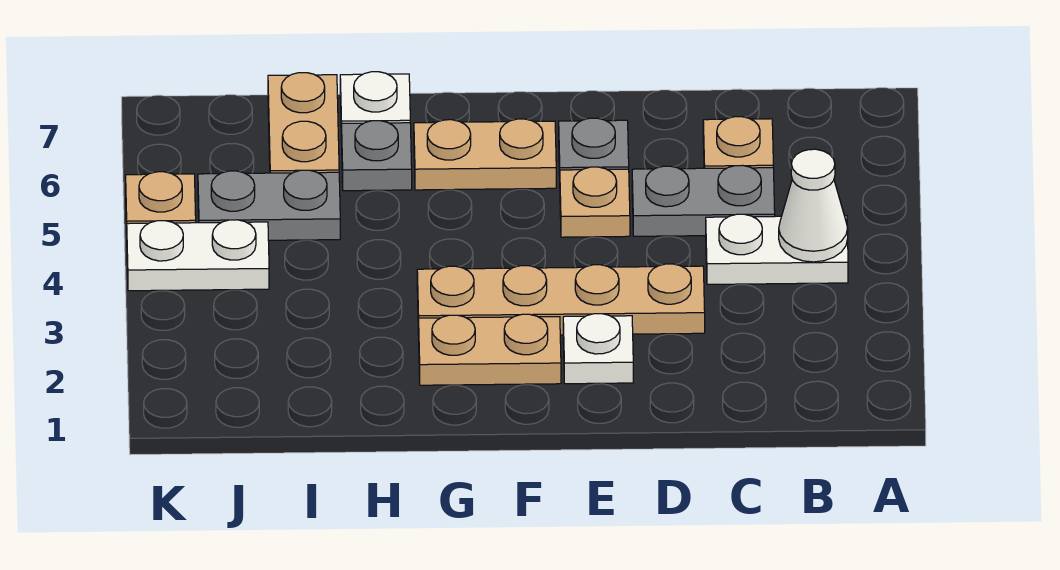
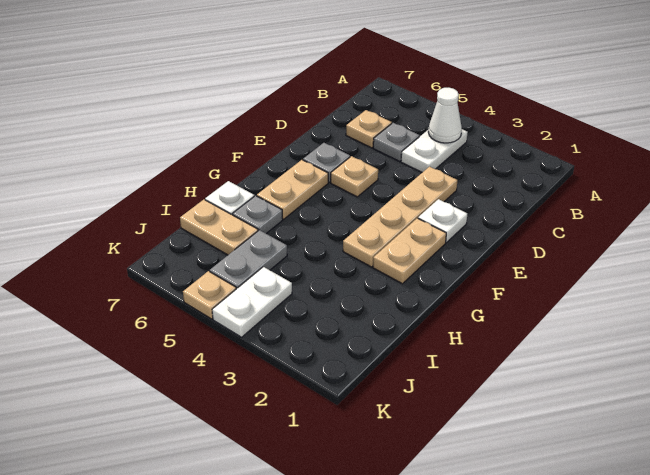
grey 1x2 plate [632,165,775,236] -> grey 1x1 plate [373,123,420,161]

